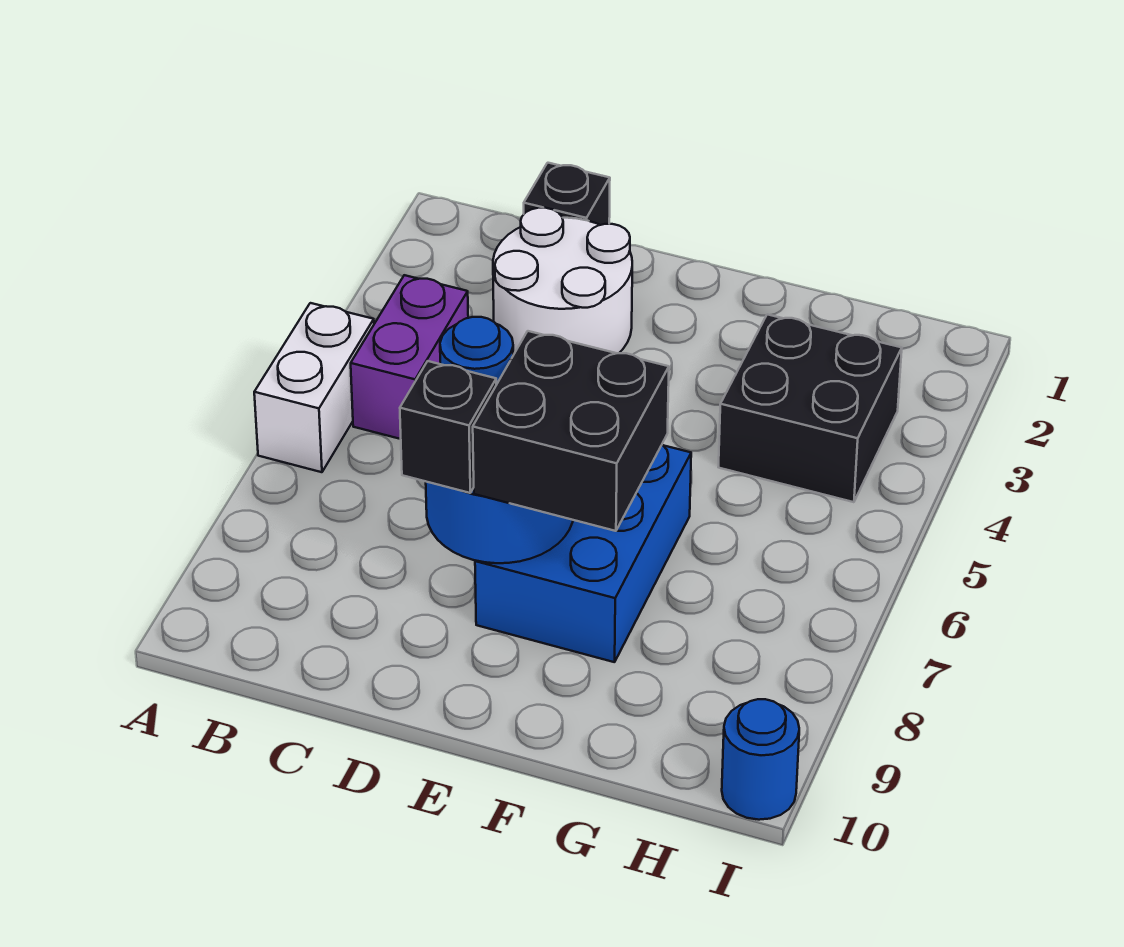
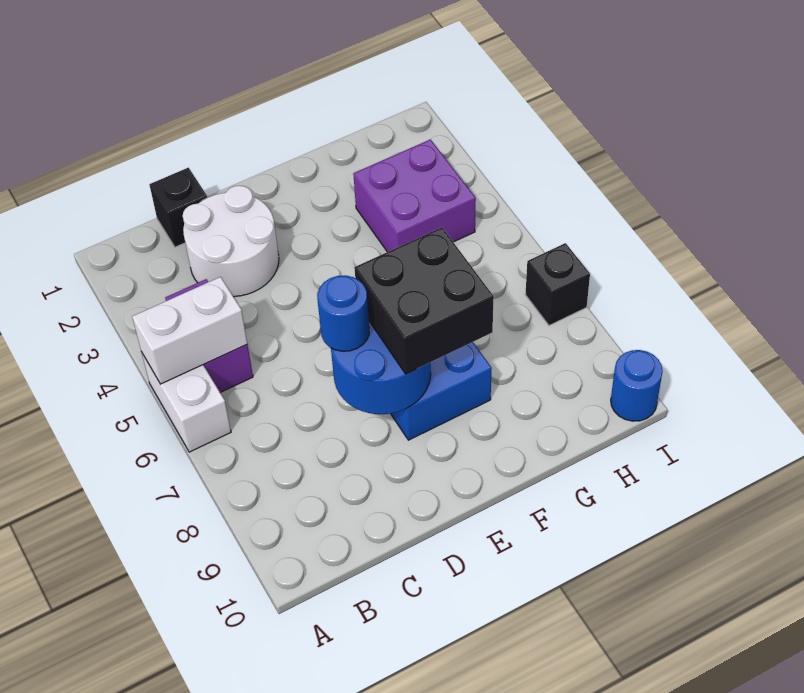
none -> white 1x2 brick [132,277,247,384]
black 1x1 brick [400,361,496,493] -> black 1x1 brick moved to [525,243,590,325]
black 2x2 brick [719,314,902,502] -> purple 2x2 brick [353,140,476,252]

